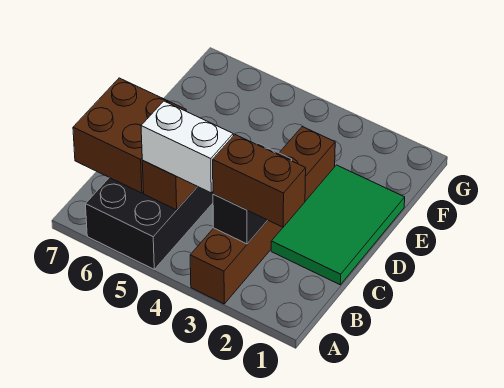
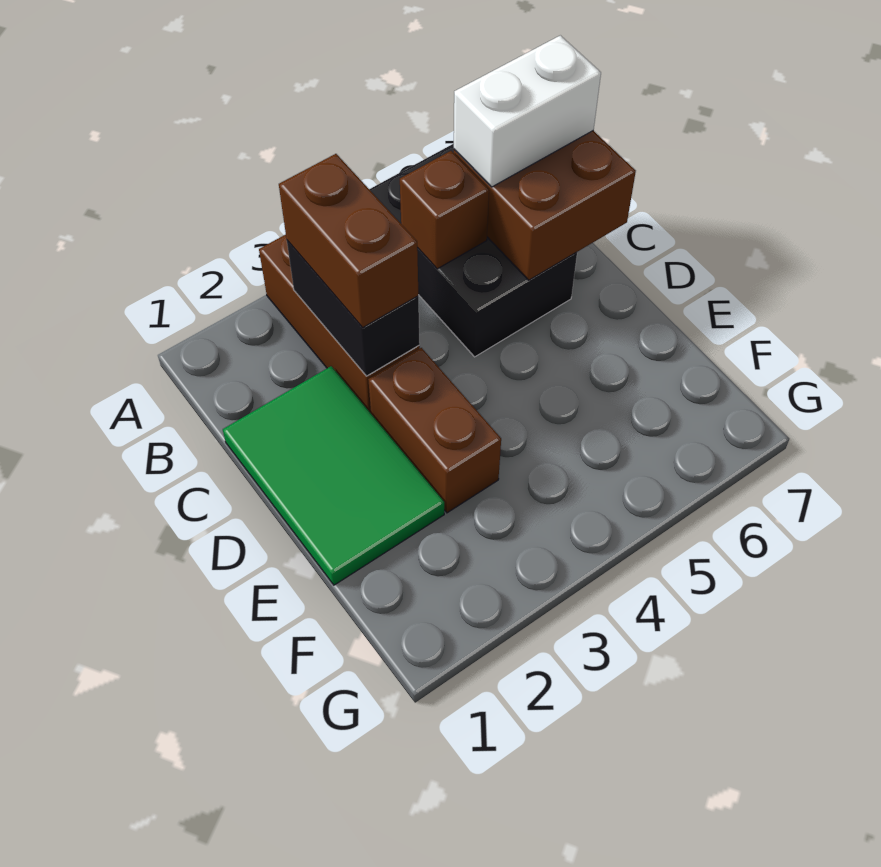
brown 1x2 brick [213,135,306,227] -> brown 1x2 brick turned to [279,154,418,328]
white 1x2 brick [141,101,233,193] -> white 1x2 brick moved to [454,35,601,187]

